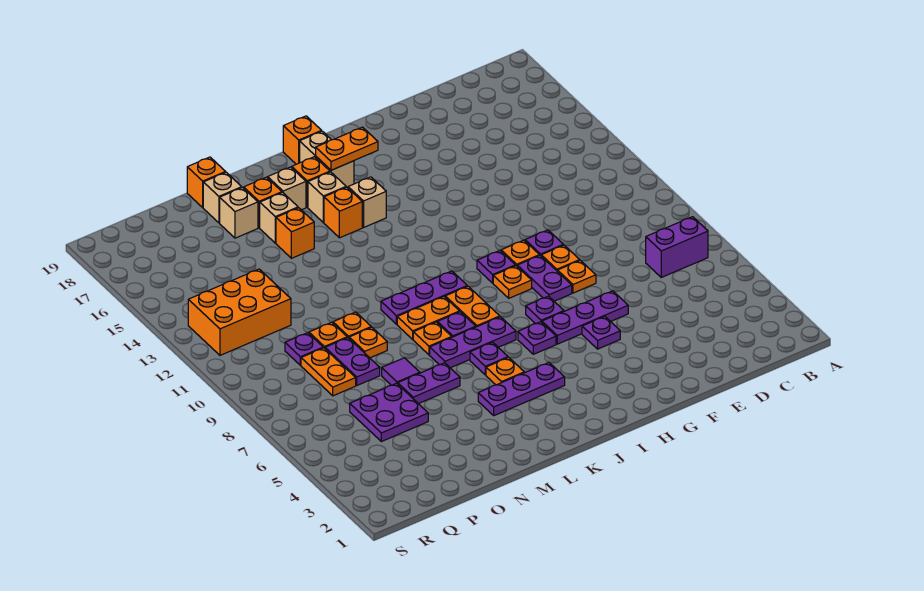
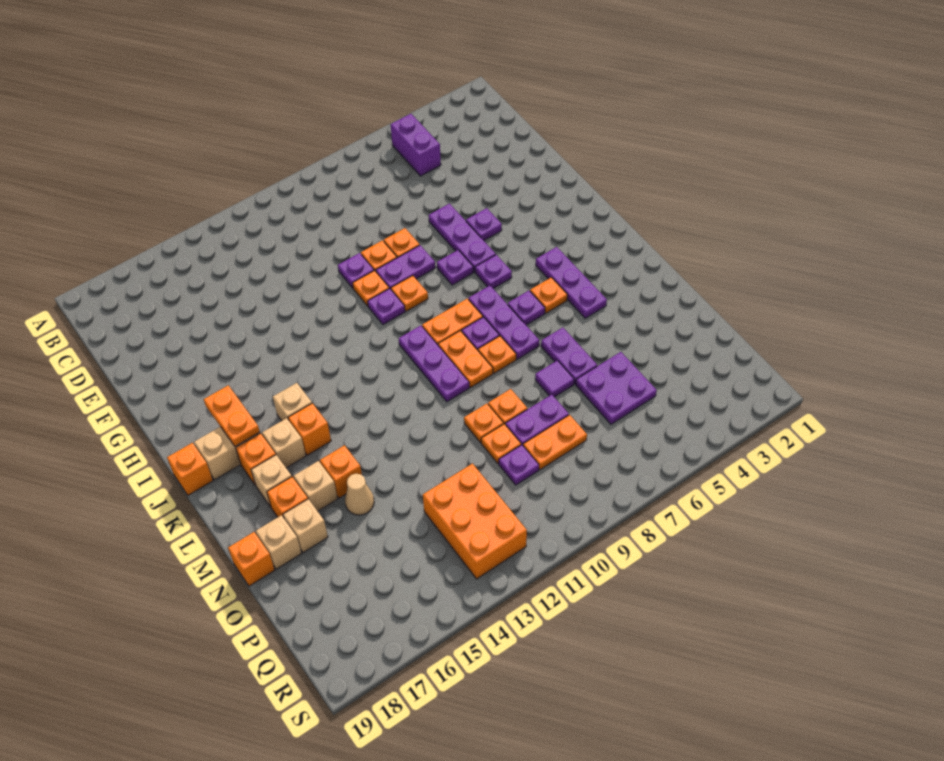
purple 1x2 brick [646,217,708,277] -> purple 1x2 brick moved to [391,114,441,176]
none -> tan 1x1 cone [345,474,374,515]

